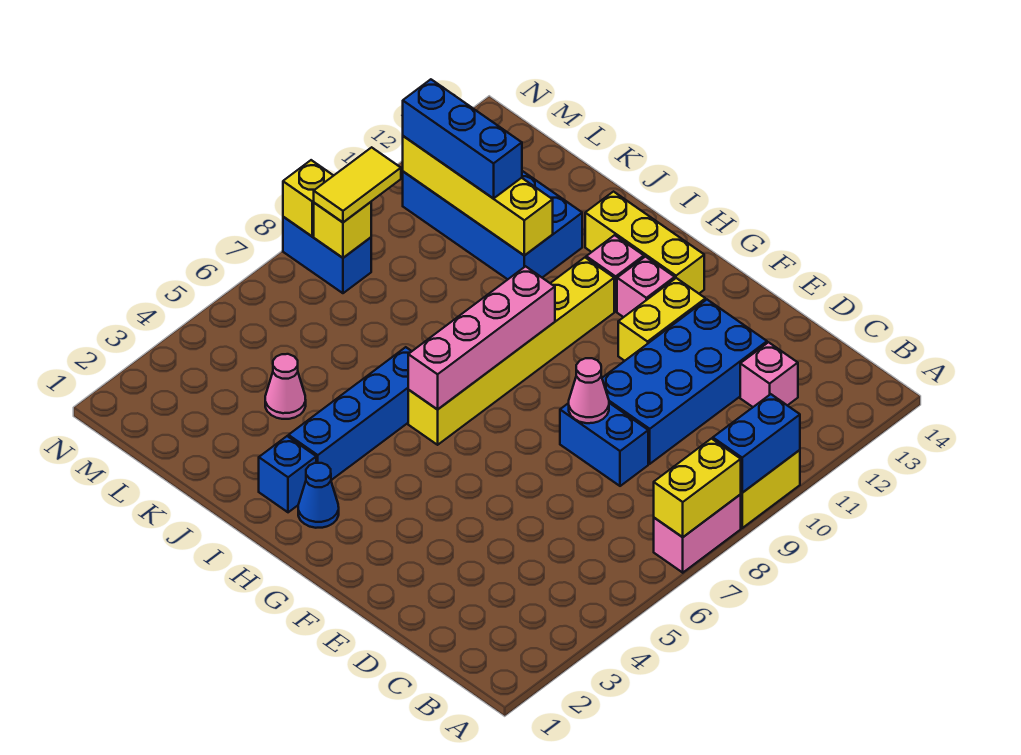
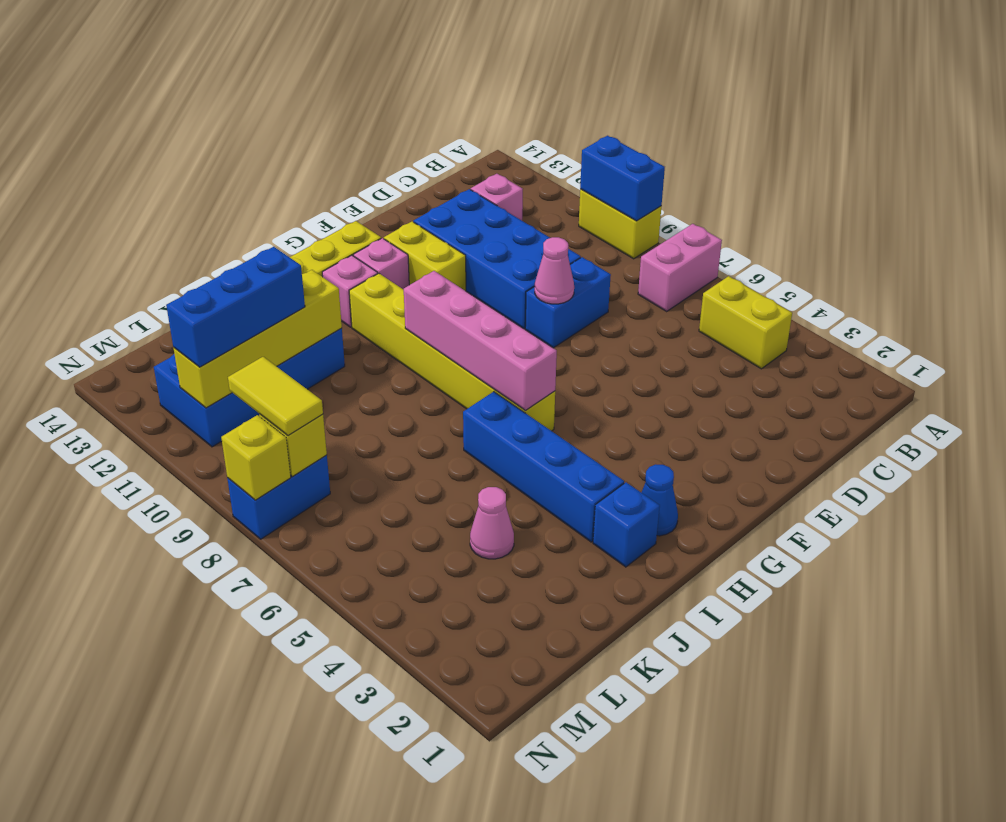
pink 1x2 brick [654,494,741,573] -> pink 1x2 brick turned to [638,224,722,311]
yellow 1x2 brick [654,439,741,537] -> yellow 1x2 brick moved to [699,276,792,369]

